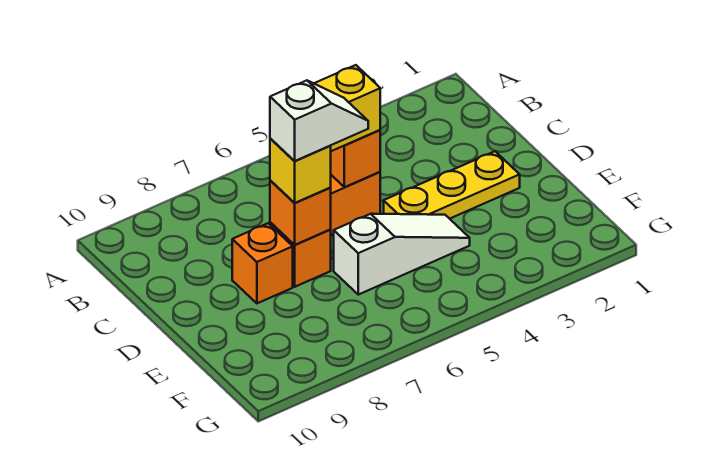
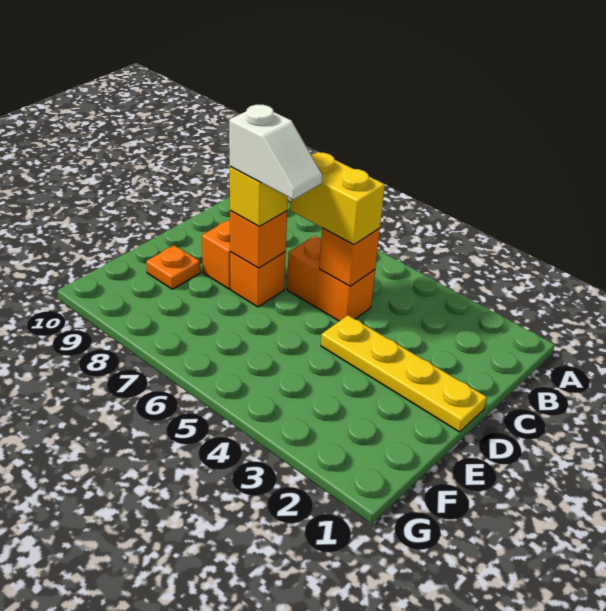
yellow 1x3 plate [384,151,520,219] -> yellow 1x4 plate [321,315,487,432]
white 1x3 slope [334,214,470,295] -> none
none -> orange 1x1 plate [146,245,200,289]

